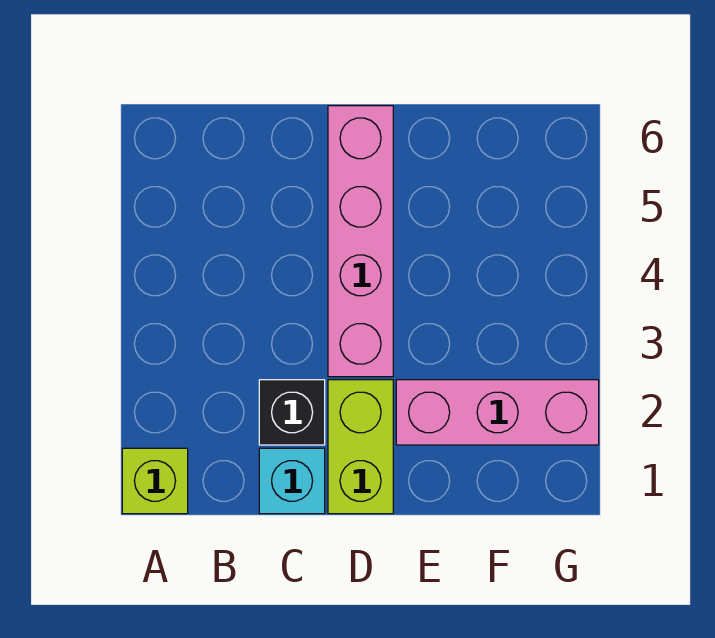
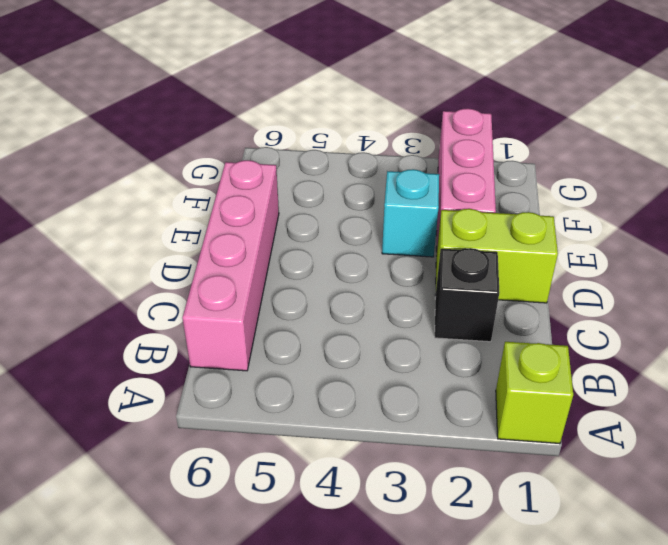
cyan 1x1 brick [259,448,325,514] -> cyan 1x1 brick moved to [382,169,439,257]
pink 1x4 brick [328,106,393,377] -> pink 1x4 brick turned to [182,160,279,371]

